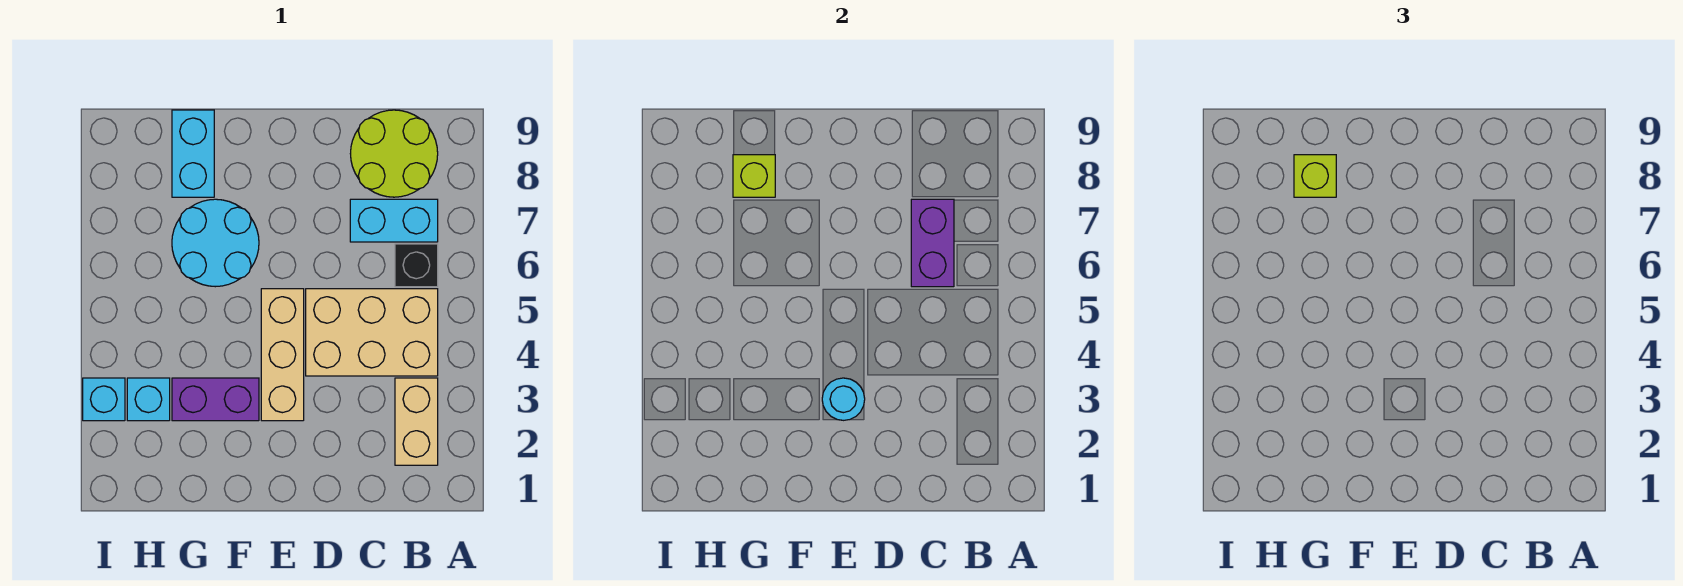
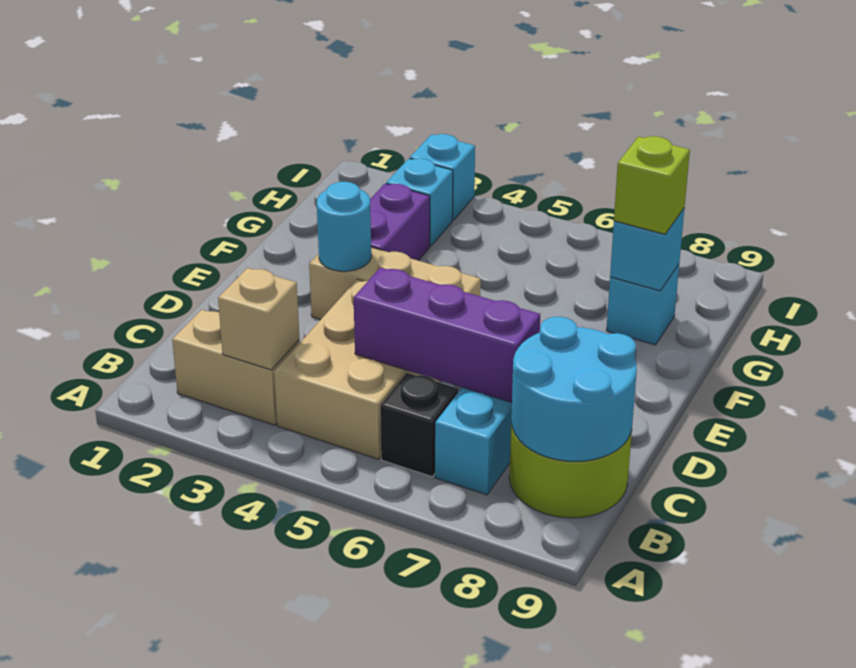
none -> tan 1x1 brick [218,268,299,370]
purple 1x2 brick [911,199,954,287] -> purple 1x3 brick [354,268,540,402]
cyan 2x2 round brick [172,199,259,287] -> cyan 2x2 round brick moved to [511,317,637,461]
cyan 1x2 brick [172,110,214,197] -> cyan 1x1 brick [606,265,679,345]
lime 1x1 brick [733,155,775,197] -> cyan 1x1 brick [610,209,684,291]

